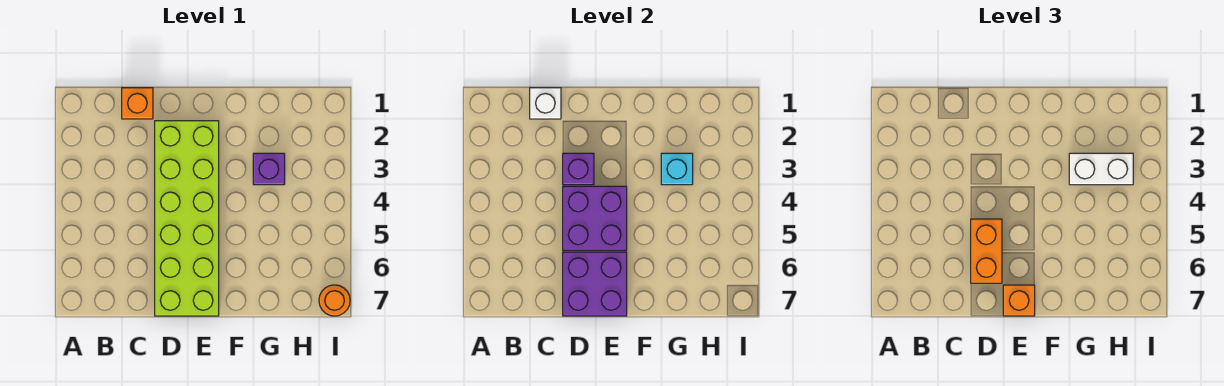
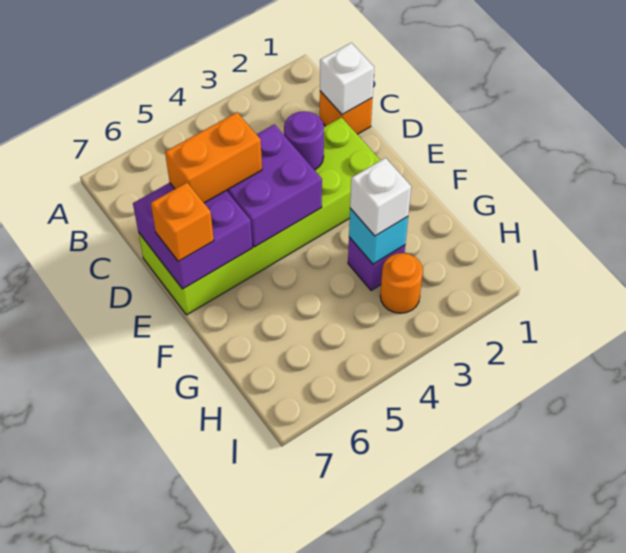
purple 1x1 brick [563,153,594,185] -> purple 1x1 round brick [284,111,324,170]
white 1x2 brick [1069,153,1133,185] -> white 1x1 brick [350,158,411,236]
orange 1x1 round brick [319,285,350,316] -> orange 1x1 round brick moved to [380,253,423,313]

